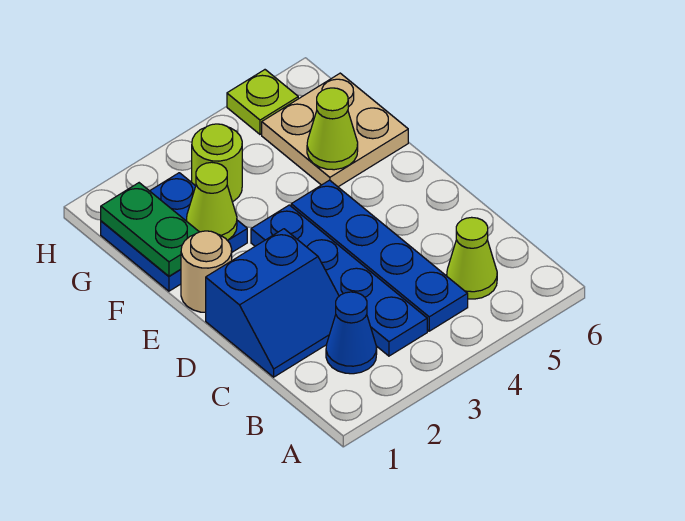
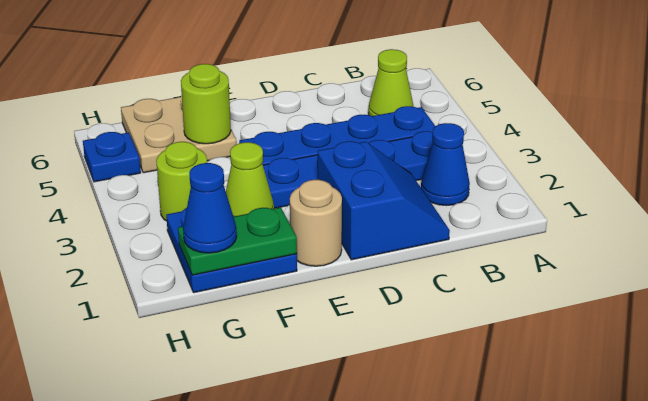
lime 1x1 cone [307,88,358,170] -> lime 1x1 round brick [181,64,231,144]
none -> blue 1x1 cone [183,163,237,253]
lime 1x1 plate [227,70,298,134] -> blue 1x1 plate [83,132,141,182]

